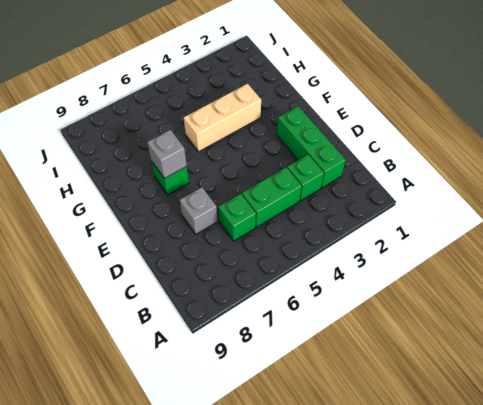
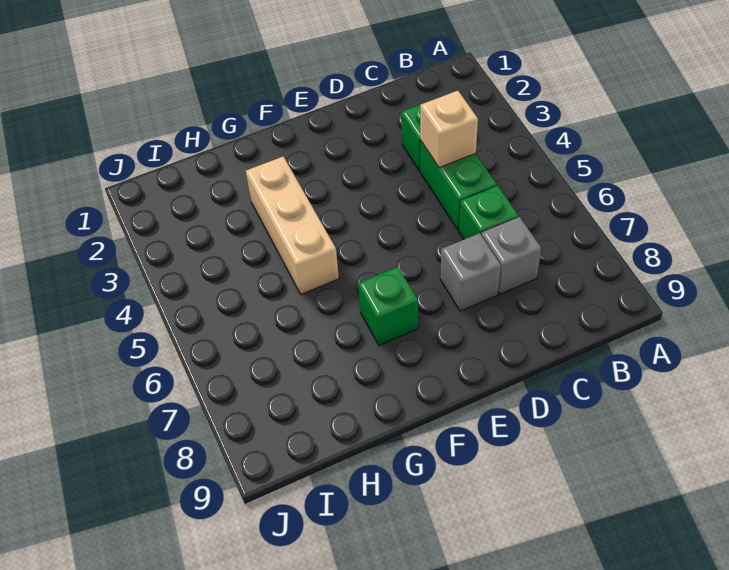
green 1x3 brick [277,106,346,188] -> none
none -> tan 1x1 brick [420,91,478,168]
grey 1x1 brick [147,130,187,179] -> grey 1x1 brick moved to [482,217,541,294]

